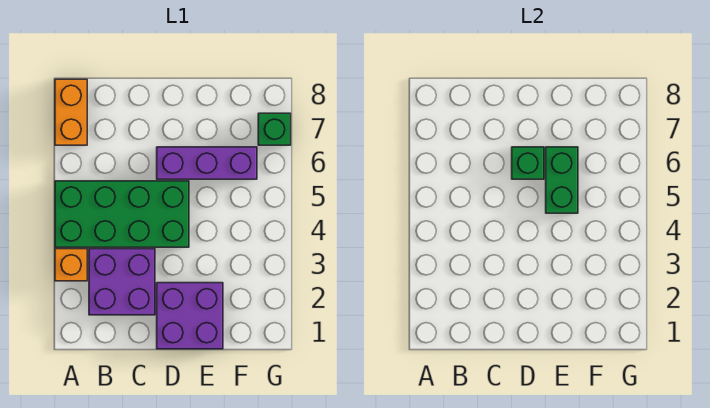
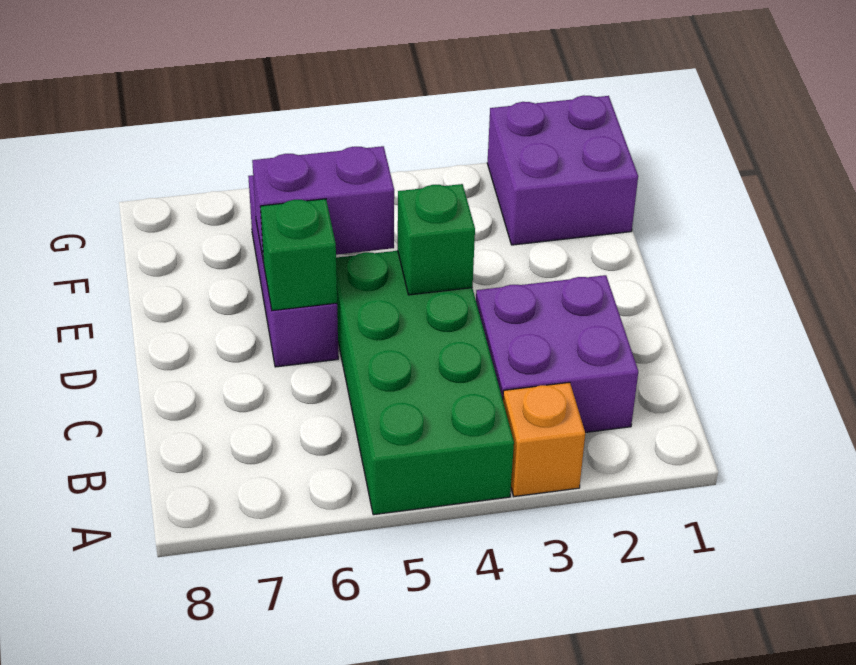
orange 1x2 brick [55,79,87,145] -> none
purple 2x2 brick [157,283,223,349] -> purple 2x2 brick moved to [487,95,638,245]
green 1x2 brick [546,147,578,213] -> purple 1x2 brick [252,146,394,262]
green 1x1 brick [258,113,291,145] -> green 1x1 brick moved to [398,184,475,295]

